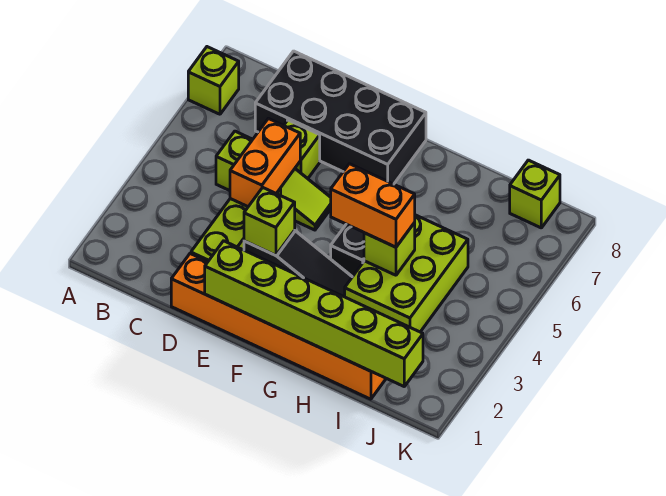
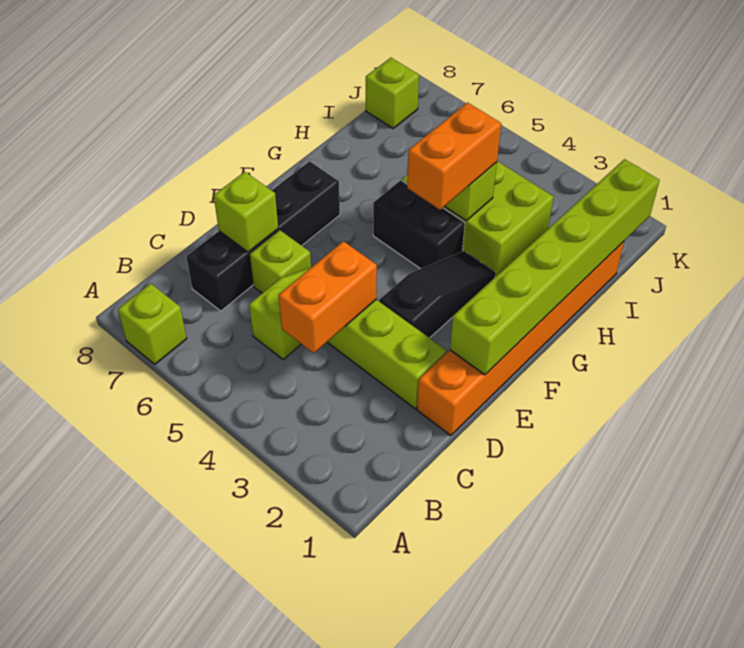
black 2x4 brick [255,51,426,184] -> black 1x4 brick [186,161,340,311]
orange 1x2 brick [230,118,300,207] -> orange 1x2 brick turned to [279,241,377,353]
lime 1x1 brick [244,188,295,255] -> lime 1x1 brick moved to [214,172,278,252]

